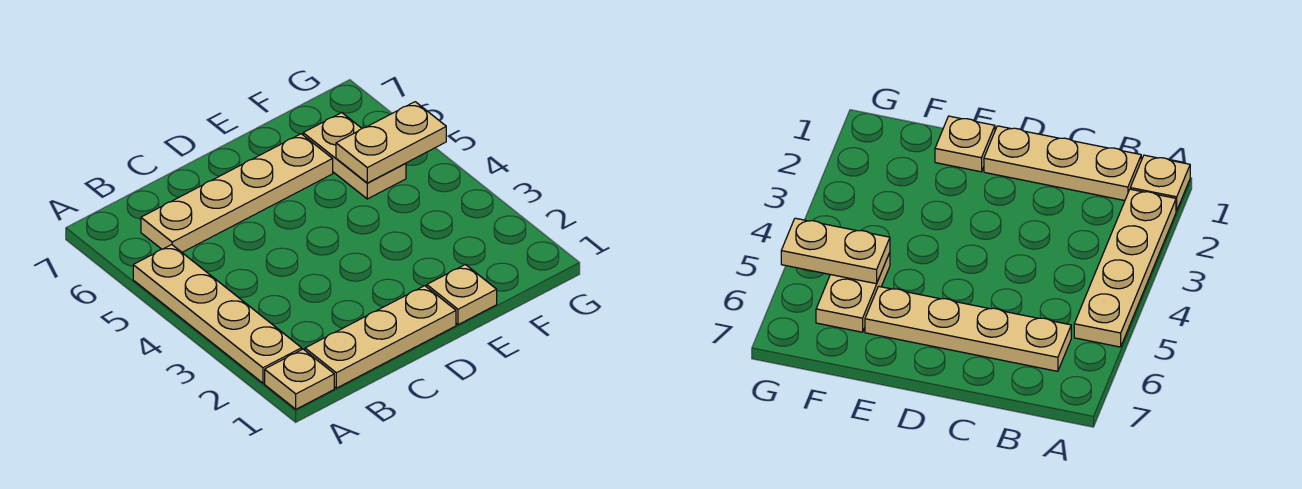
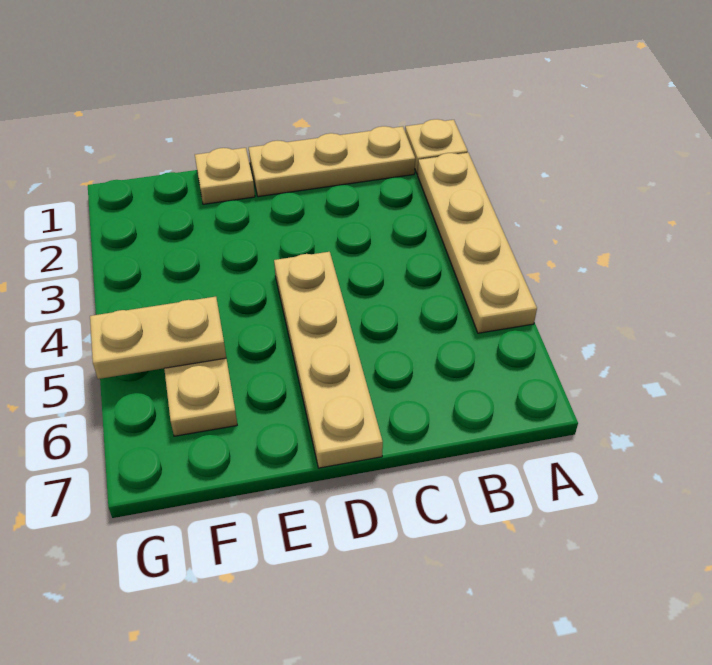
tan 1x4 plate [141,134,333,252] -> tan 1x4 plate turned to [274,252,383,468]

